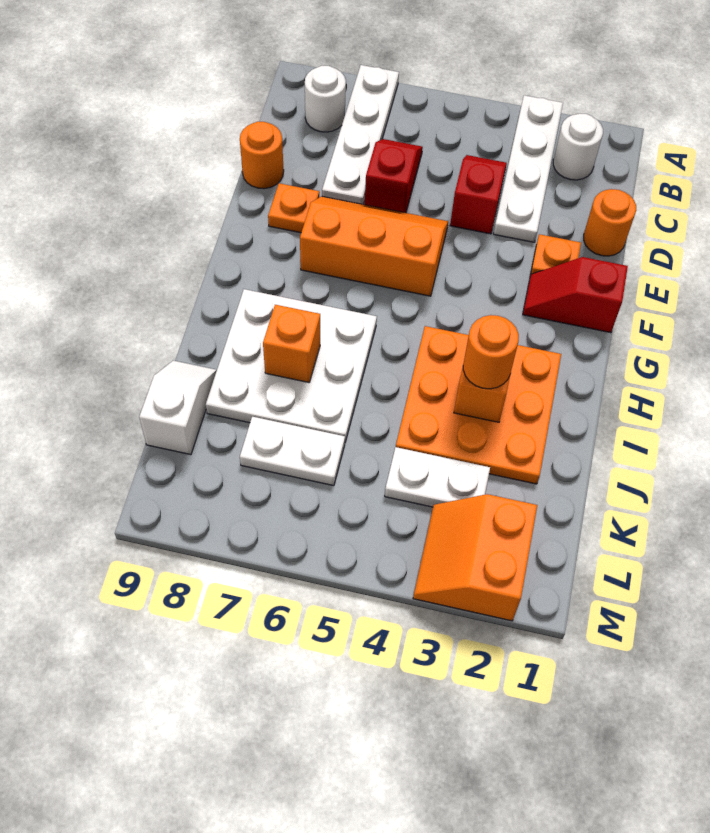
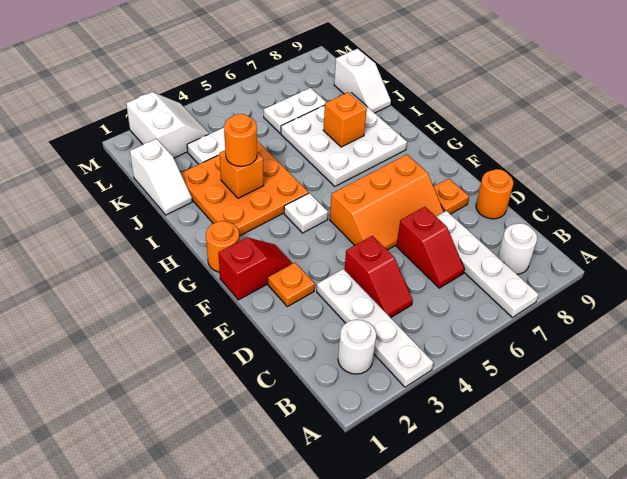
orange 1x1 round brick [584,189,636,256] -> orange 1x1 round brick moved to [206,221,239,272]
none -> white 1x1 plate [284,193,328,233]
none -> white 1x2 slope [130,139,192,215]
orange 2x2 slope [413,494,537,621] -> white 2x2 slope [126,92,209,158]

